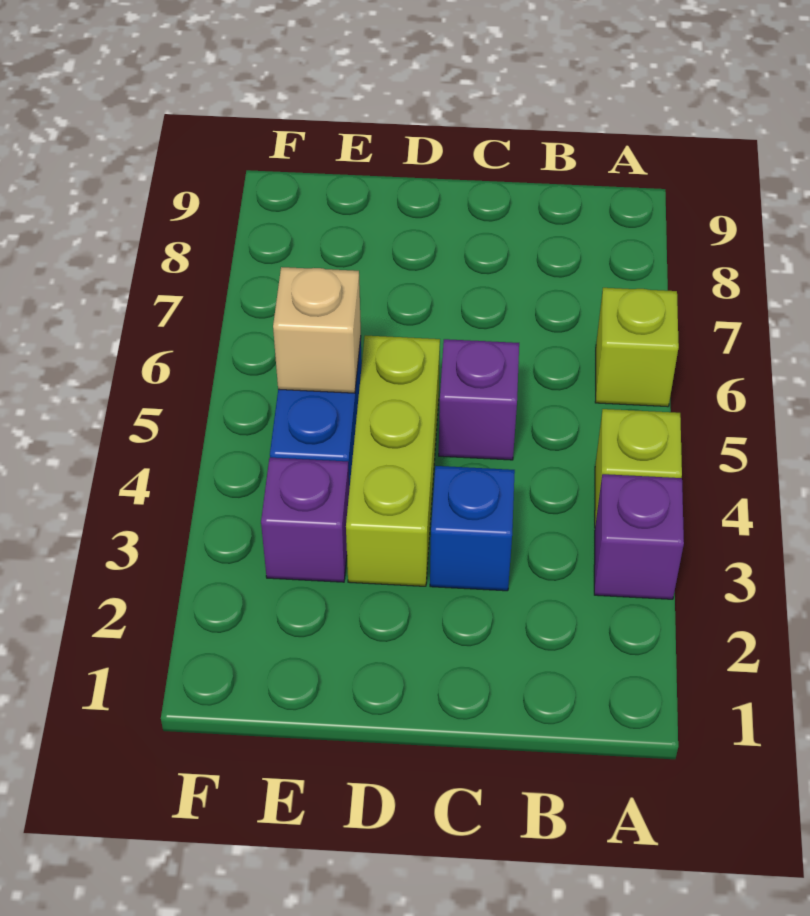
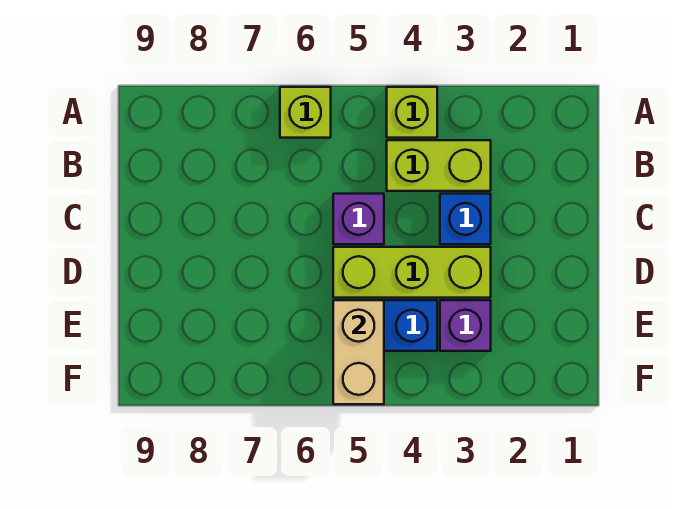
purple 1x1 brick [594,474,684,599] -> none
none -> lime 1x2 brick [387,140,491,191]
tan 1x1 brick [273,267,361,393] -> tan 1x2 brick [333,300,384,404]

